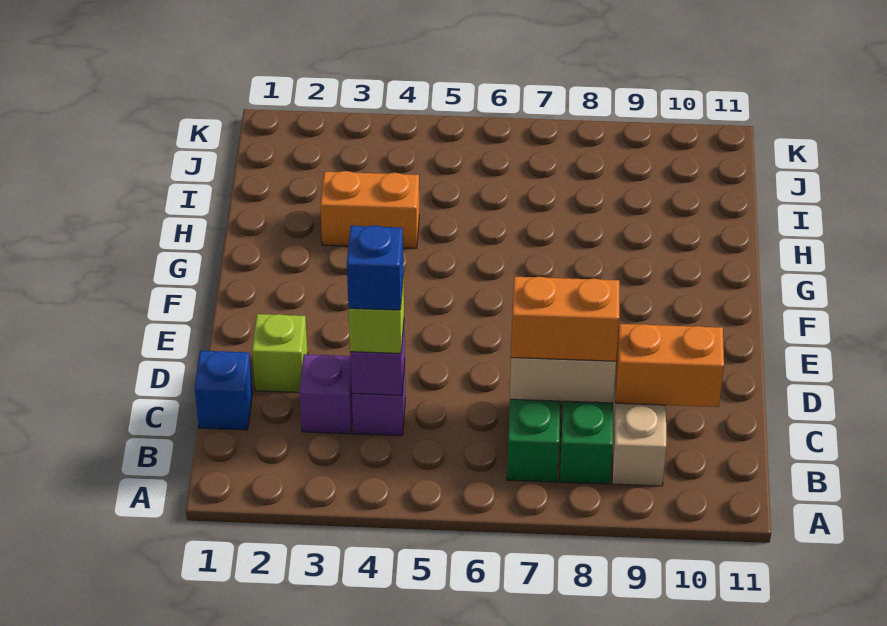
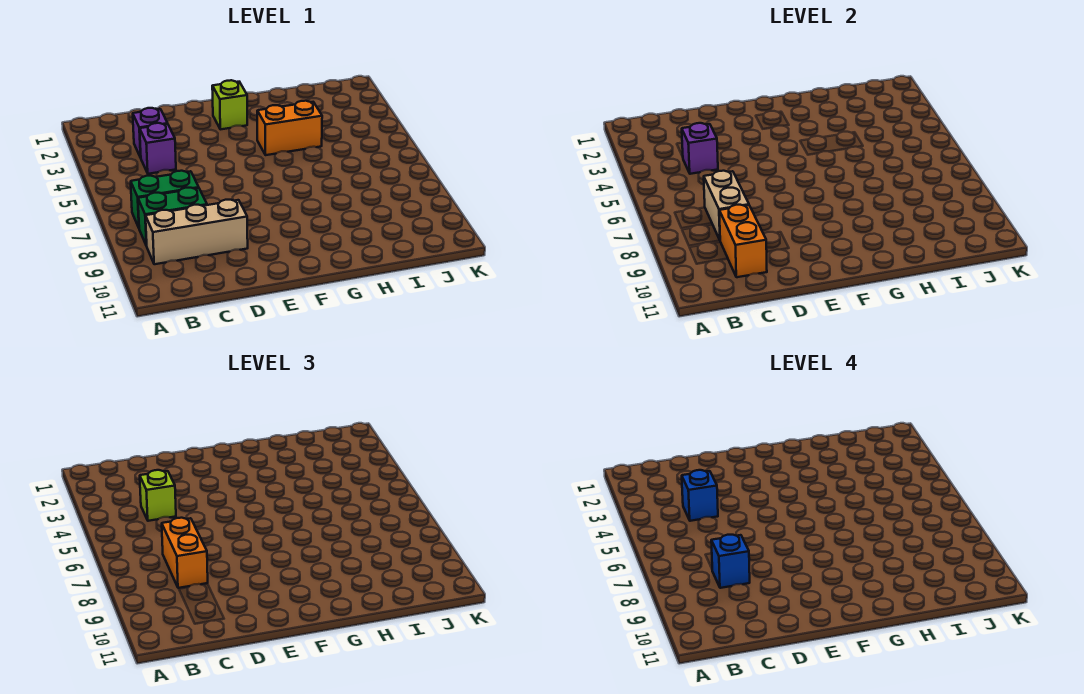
blue 1x1 brick [194,351,253,430] -> blue 1x1 brick moved to [711,535,750,588]
lime 1x1 brick [252,314,308,392] -> lime 1x1 brick moved to [212,80,247,129]
orange 1x2 brick [320,171,419,248] -> orange 1x2 brick turned to [257,101,322,155]

